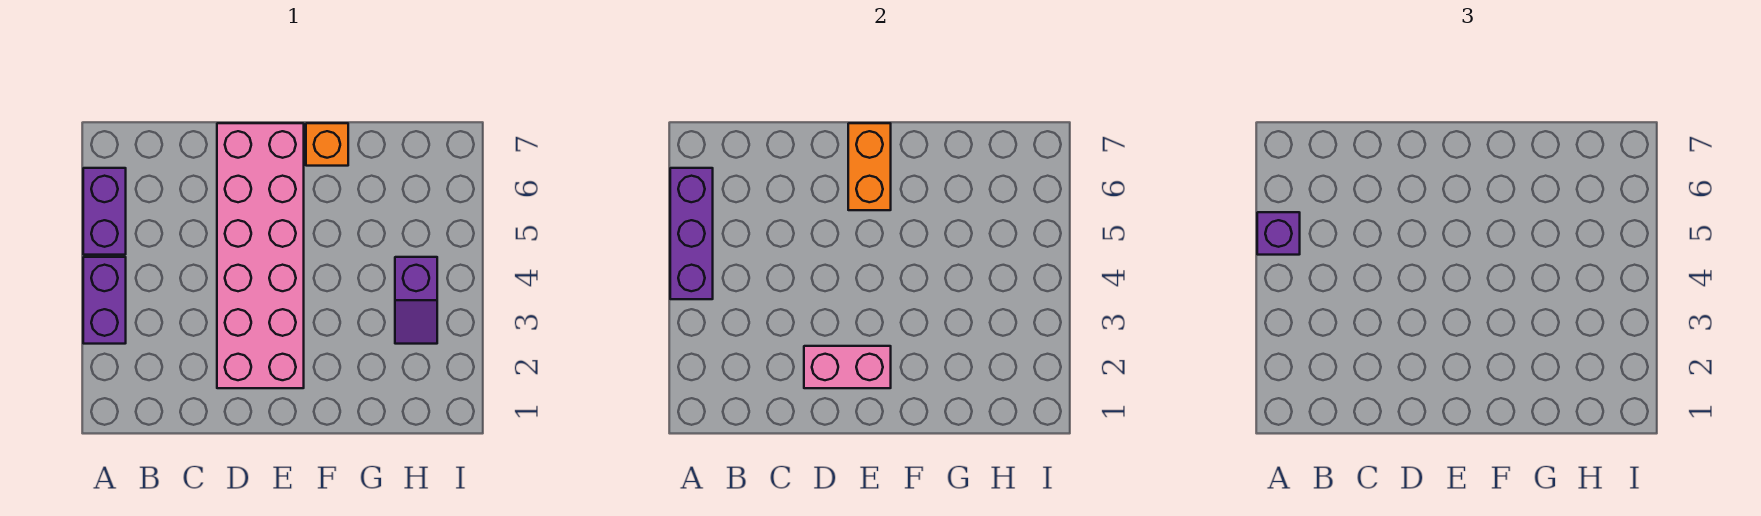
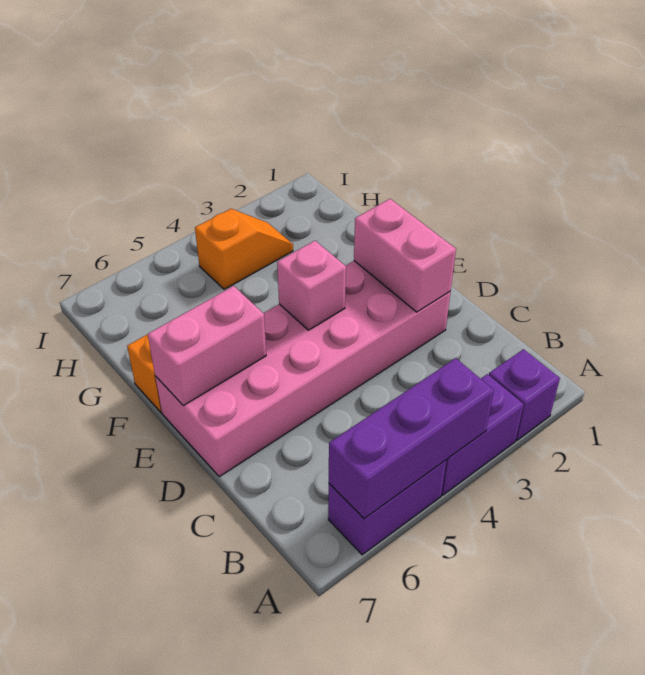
purple 1x1 brick [1257,212,1300,255] -> purple 1x1 brick moved to [489,349,560,440]
none -> pink 1x1 brick [277,241,346,330]
orange 1x2 brick [848,123,891,210] -> pink 1x2 brick [148,286,266,405]
purple 1x2 slope [395,257,437,344] -> orange 1x2 slope [195,209,293,289]

